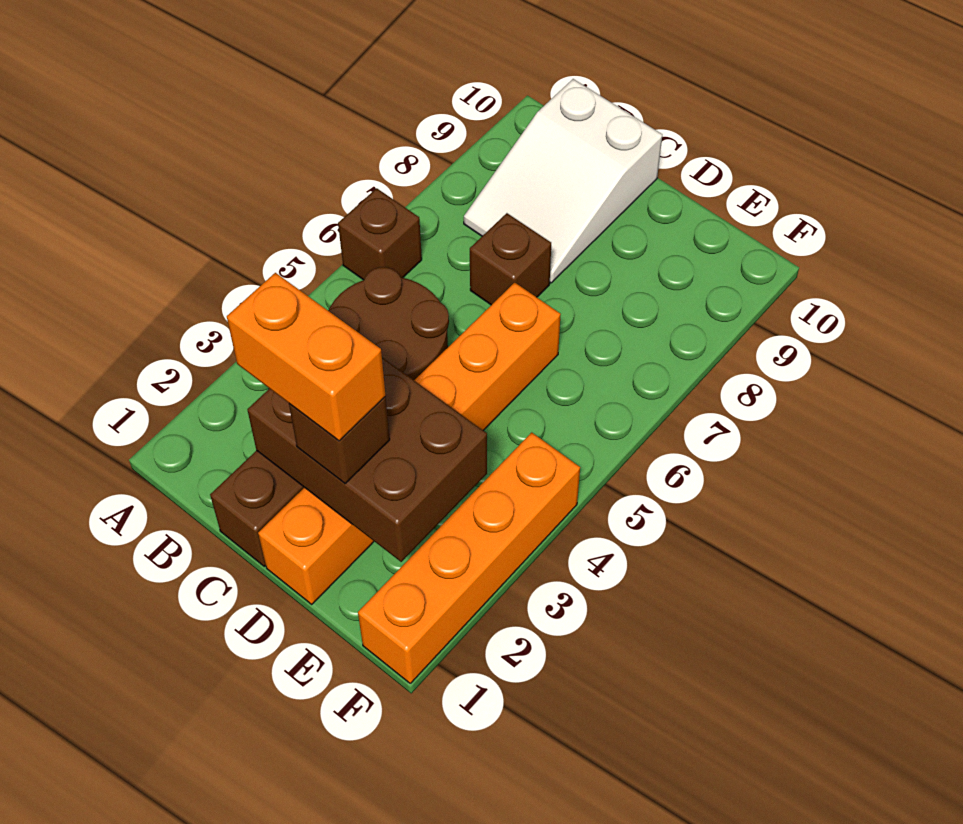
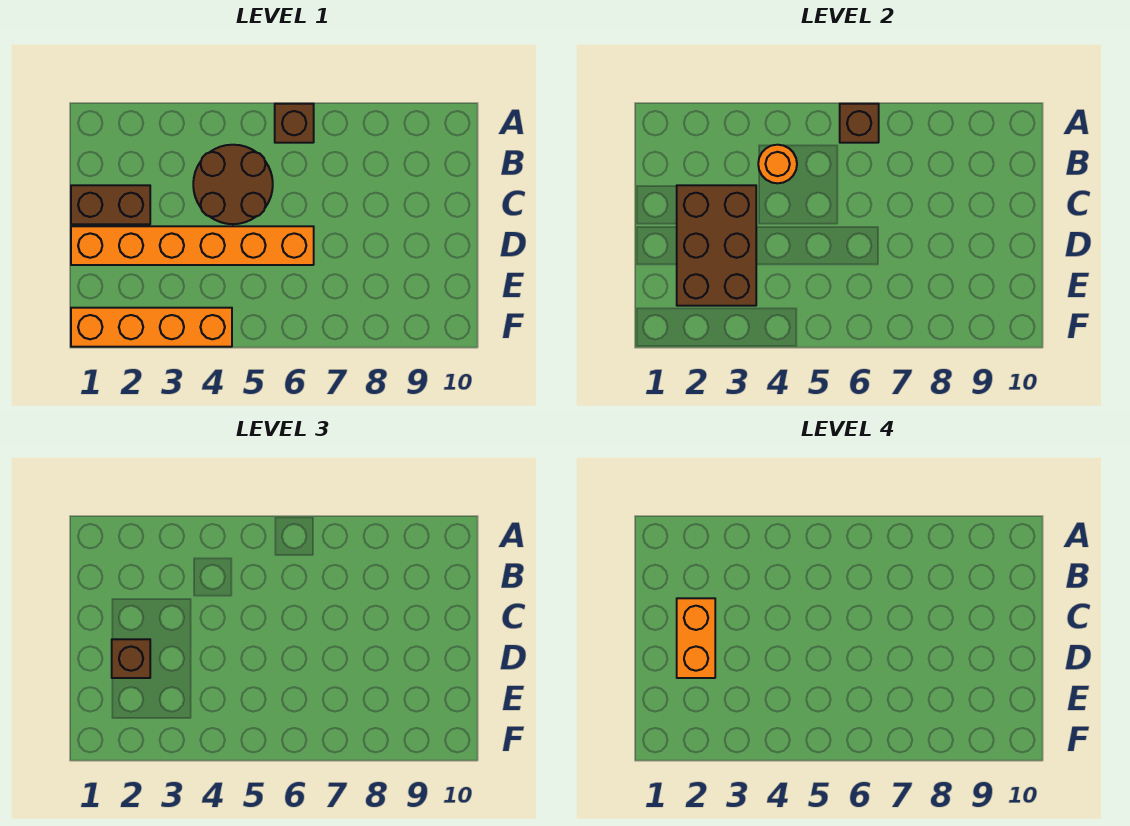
none -> orange 1x1 round brick [758,145,797,183]
white 2x3 slope [464,79,662,283] -> none
brown 1x1 brick [470,213,551,305] -> brown 1x1 brick moved to [840,104,879,143]

